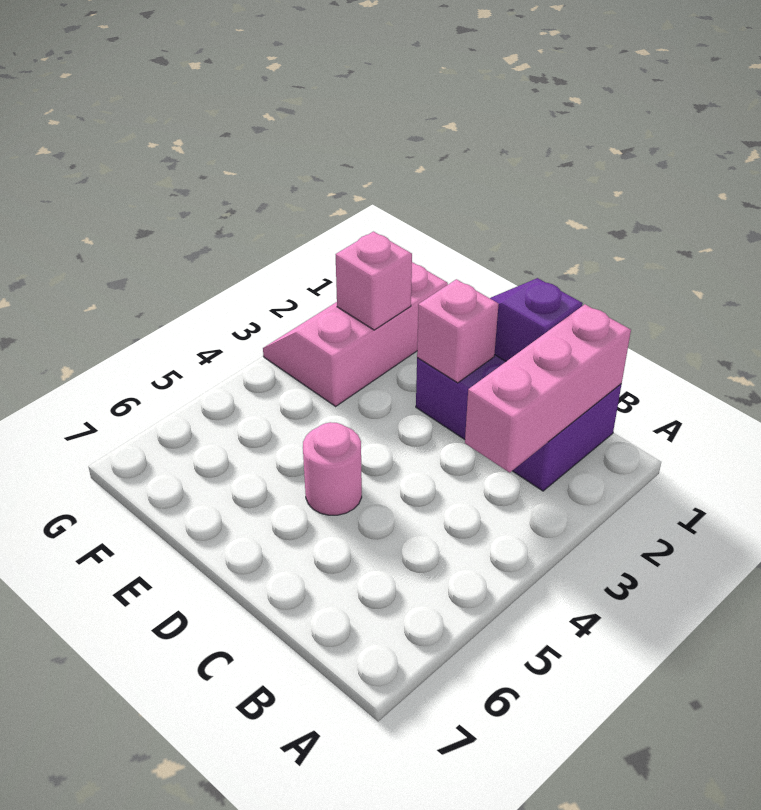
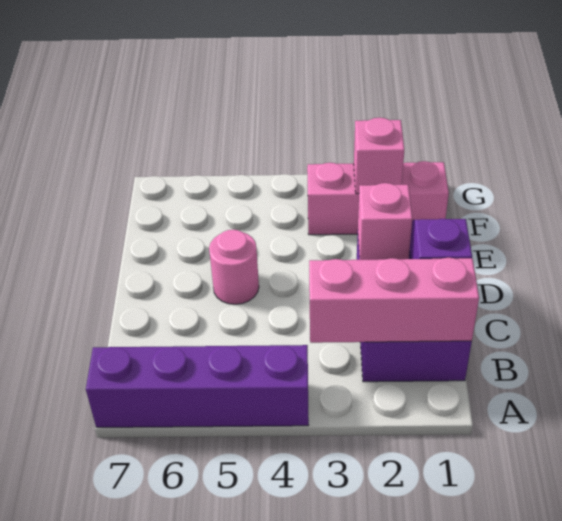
none -> purple 1x4 brick [86,345,309,427]

